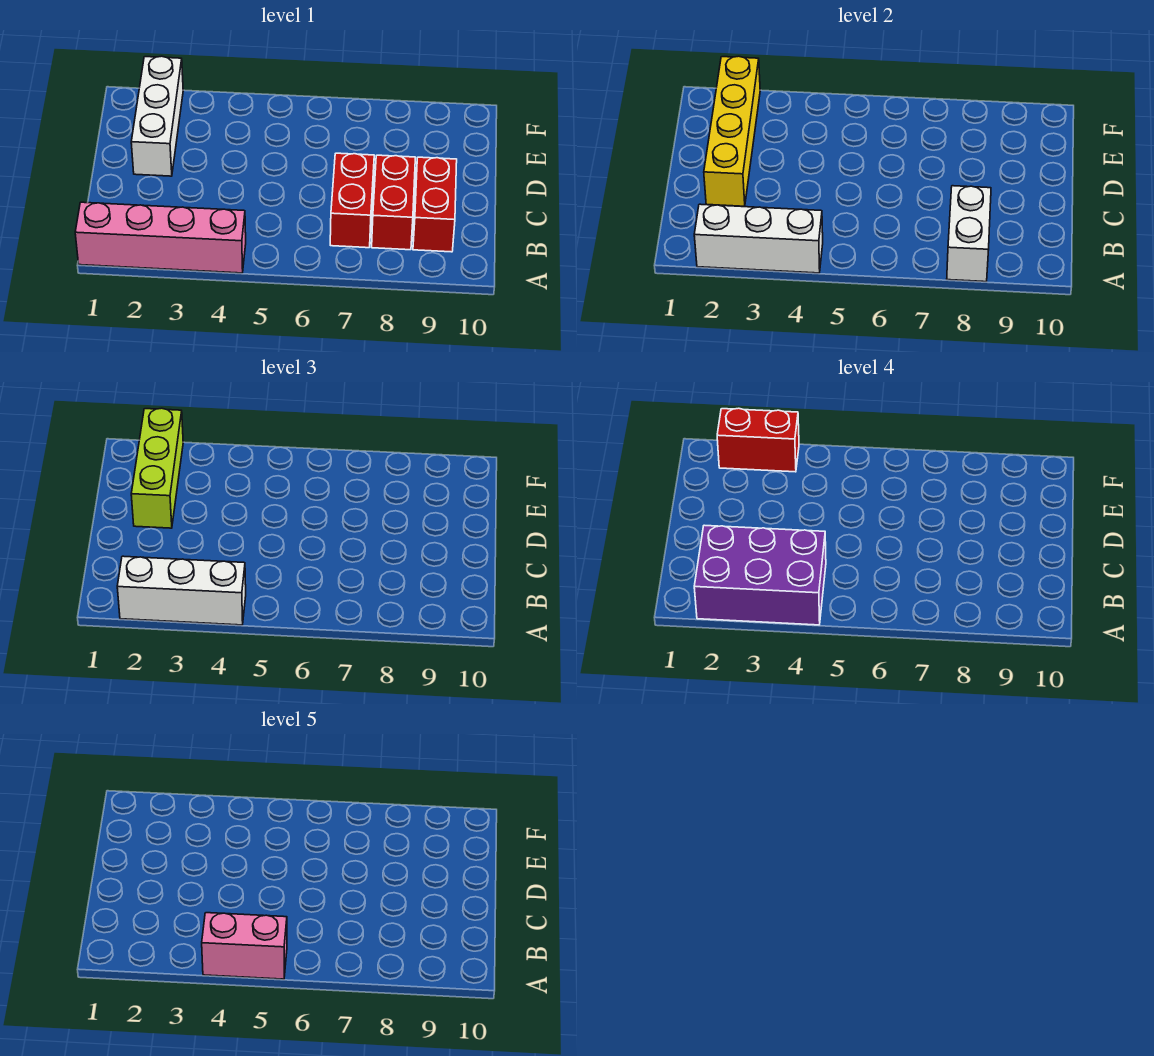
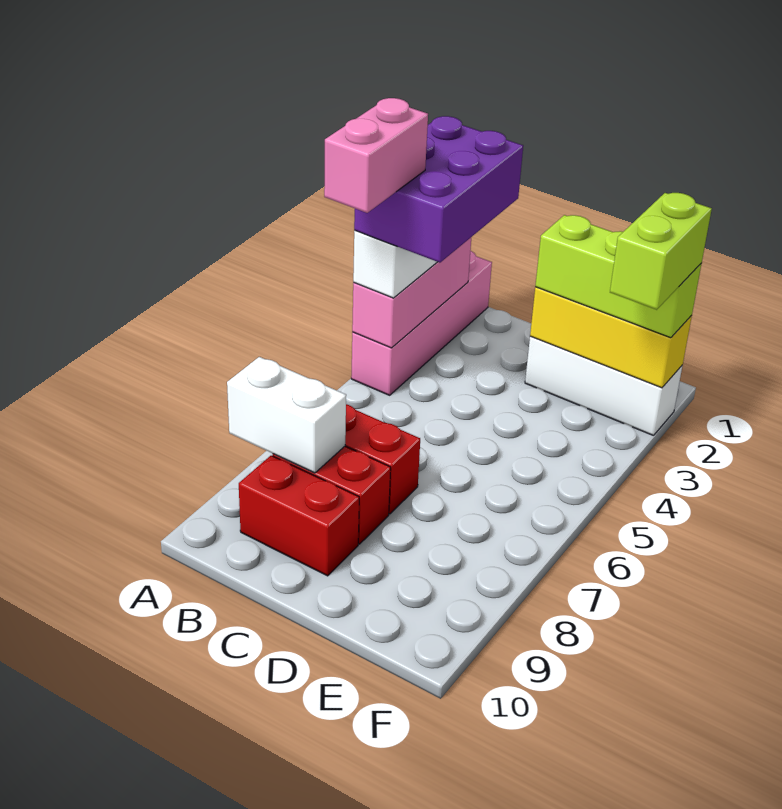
white 1x3 brick [694,204,823,273] -> pink 1x3 brick [352,238,471,348]
yellow 1x4 brick [704,56,760,206] -> yellow 1x3 brick [530,287,692,388]
red 1x2 brick [717,408,799,472] -> lime 1x2 brick [610,193,712,310]

